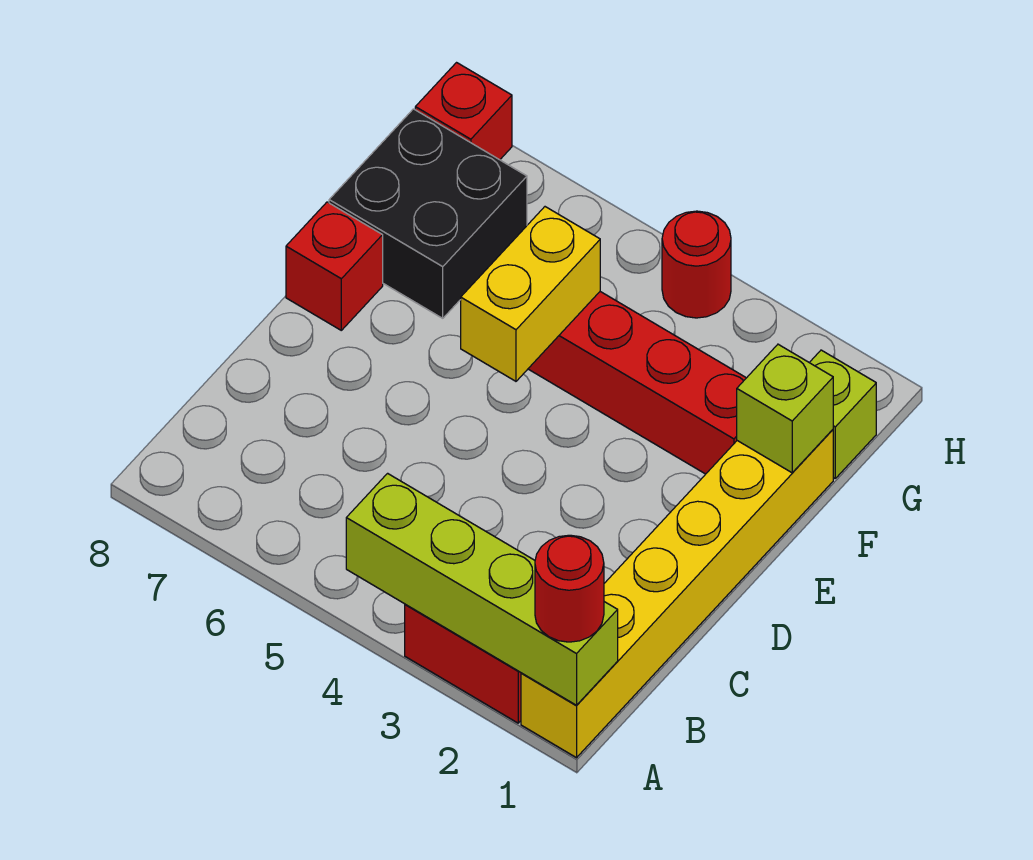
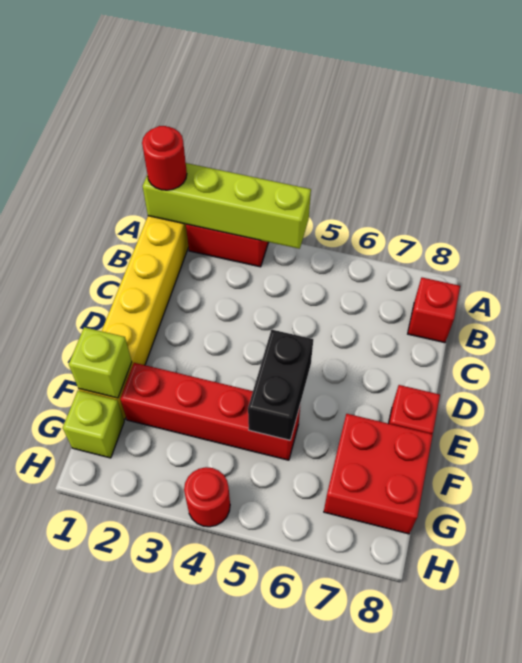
yellow 1x2 brick [461,207,600,381] -> black 1x2 brick [248,330,313,440]
black 2x2 brick [329,109,527,318] -> red 2x2 brick [324,414,433,534]
red 1x1 brick [415,63,512,160] -> red 1x1 brick moved to [408,278,460,343]

